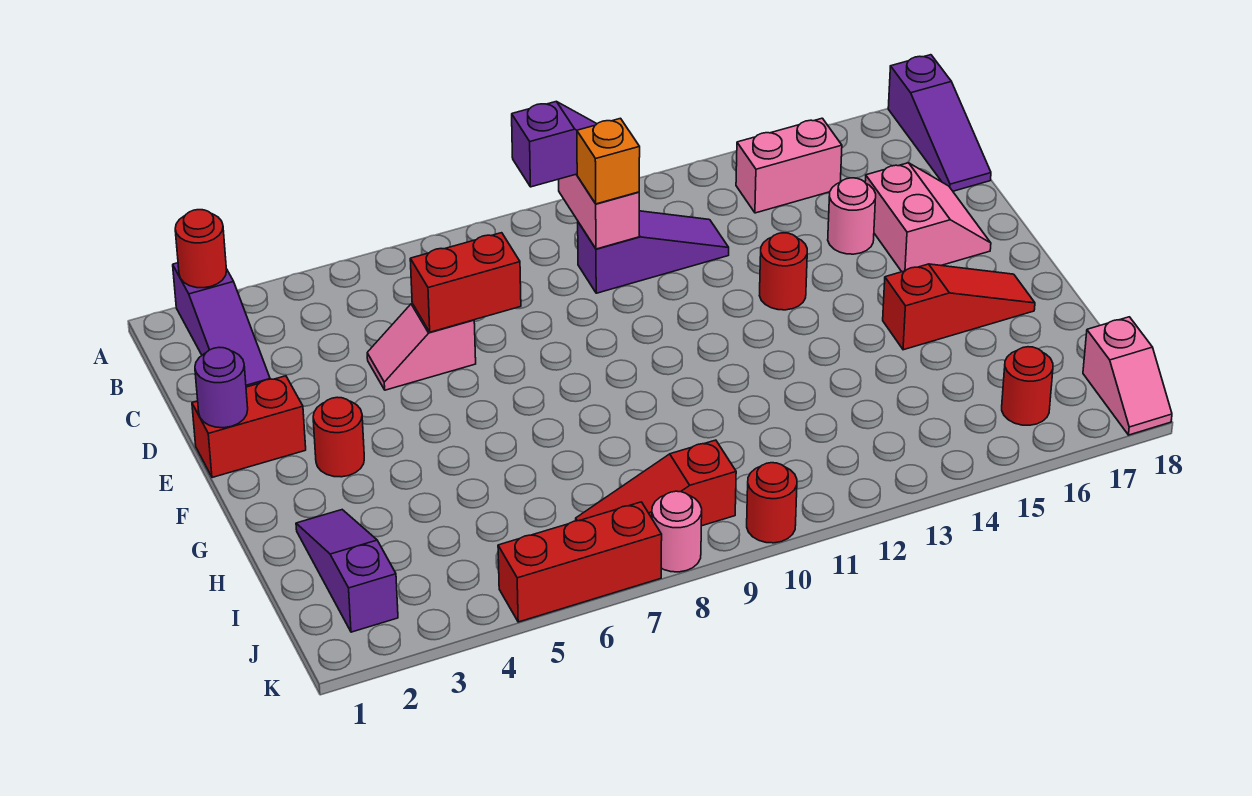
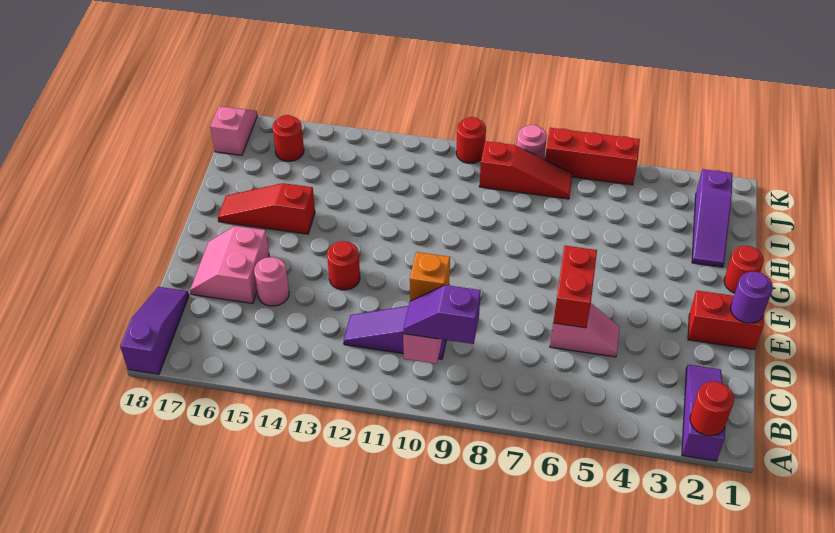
pink 1x2 brick [736,118,842,213] -> none
red 1x2 brick [410,233,521,332] -> red 1x2 brick turned to [553,246,597,328]
red 1x1 round brick [313,397,364,477] -> red 1x1 round brick moved to [724,246,764,293]

